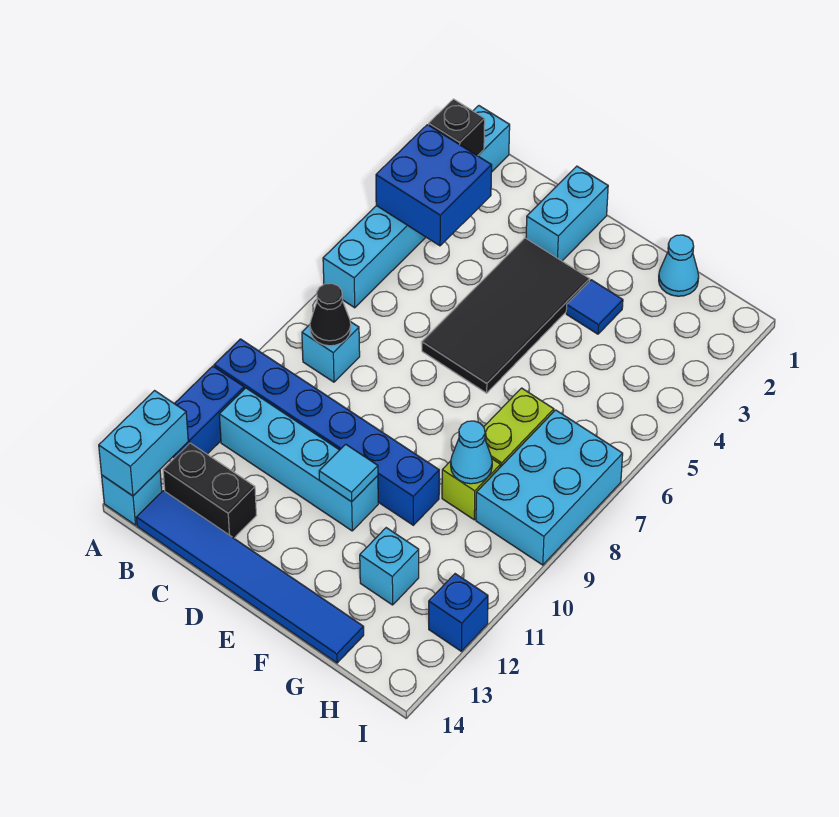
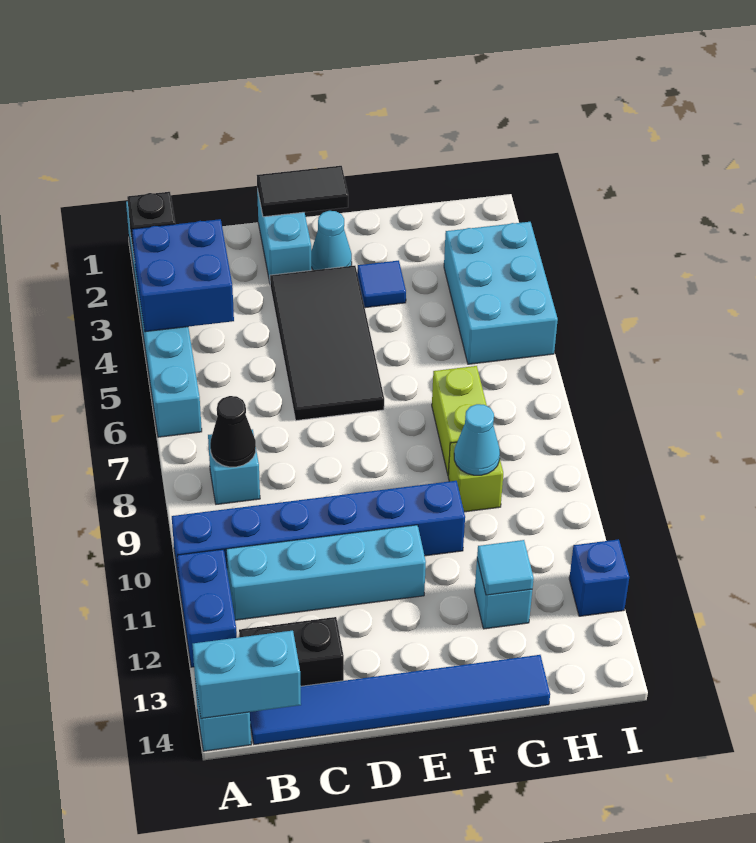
cyan 1x2 brick [99,391,188,496] -> cyan 1x2 brick turned to [192,631,301,718]
none -> black 1x2 tile [257,166,348,217]
cyan 1x1 tile [319,444,378,502] -> cyan 1x1 tile moved to [477,540,534,595]
cyan 1x1 cone [659,235,699,296] -> cyan 1x1 cone moved to [311,211,352,270]
cyan 2x3 brick [476,410,623,565] -> cyan 2x3 brick moved to [444,222,558,364]

